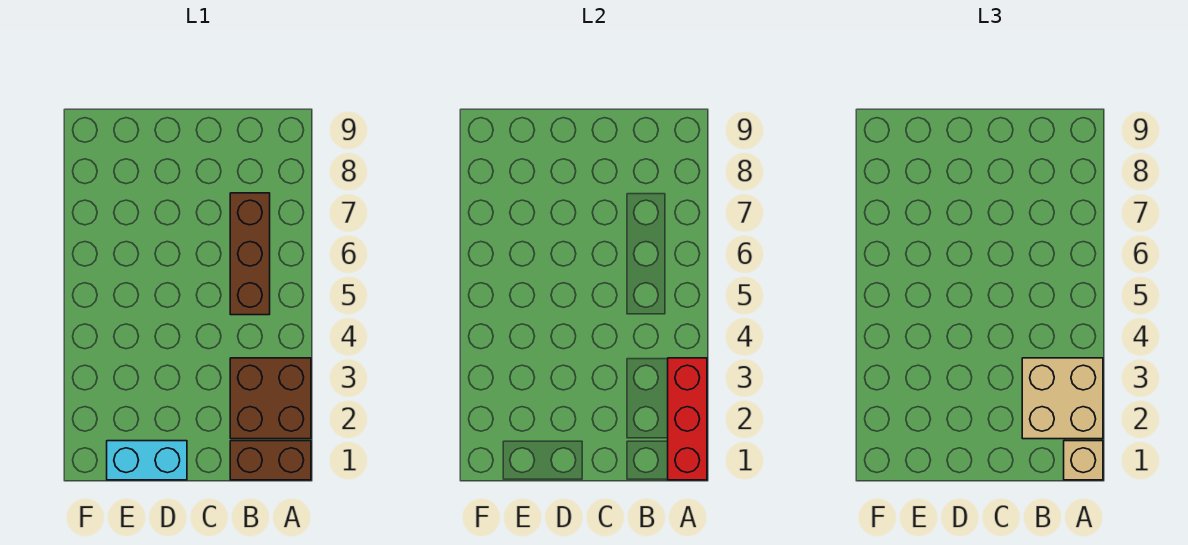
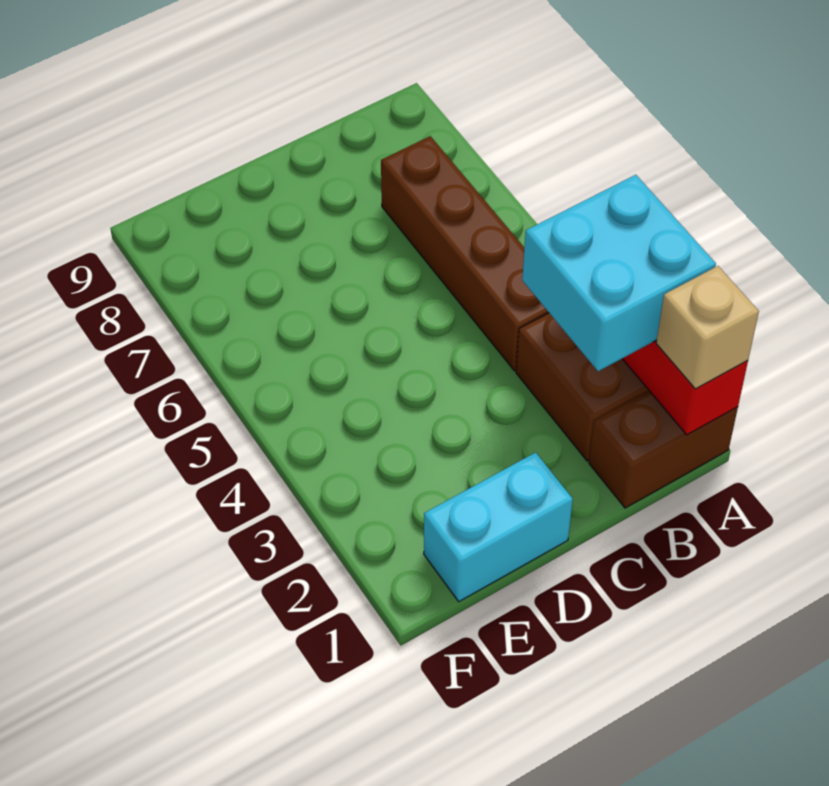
tan 2x2 brick [1022,358,1103,439] -> cyan 2x2 brick [522,175,716,371]
brown 1x3 brick [230,193,270,315] -> brown 1x4 brick [381,136,549,371]

